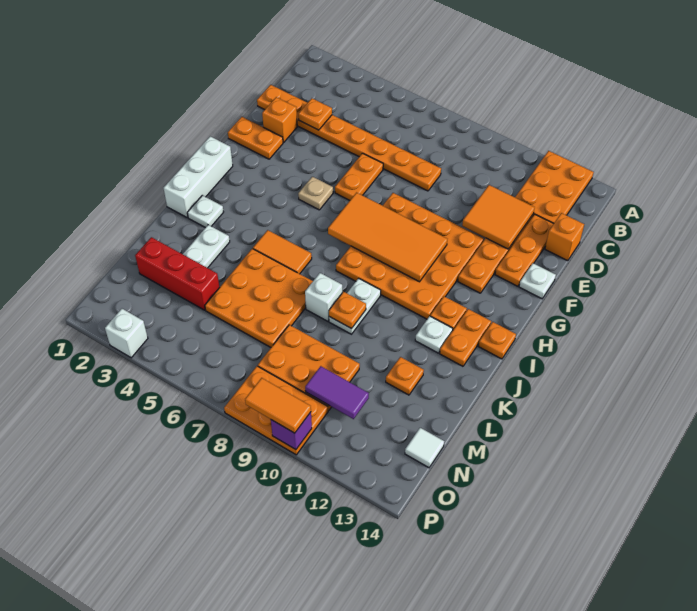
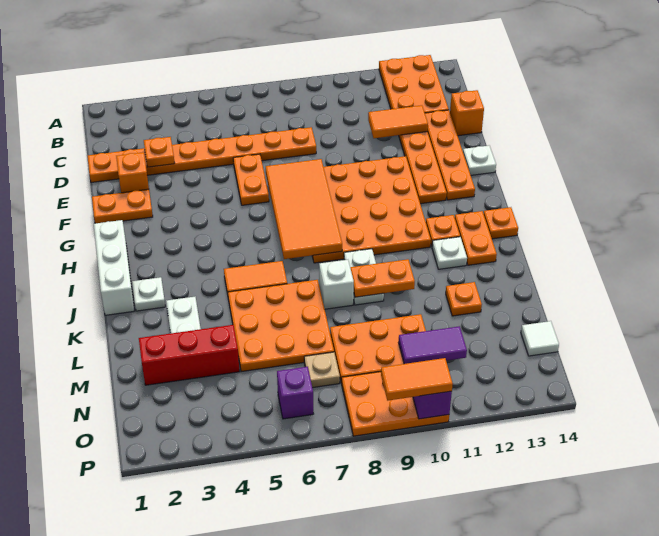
orange 2x2 tile [462,185,535,249] -> orange 1x2 tile [368,105,428,138]
orange 1x3 plate [495,214,554,286] -> orange 1x4 plate [425,110,475,200]
tan 1x1 plate [298,177,333,210] -> tan 1x1 plate moved to [304,352,340,388]
orange 2x4 tile [328,193,447,282] -> orange 2x4 tile turned to [266,159,342,259]
orange 1x1 plate [329,292,366,329] -> orange 1x2 plate [350,259,415,297]
none -> purple 1x1 brick [277,367,313,419]
white 1x1 brick [105,309,148,358] -> none

